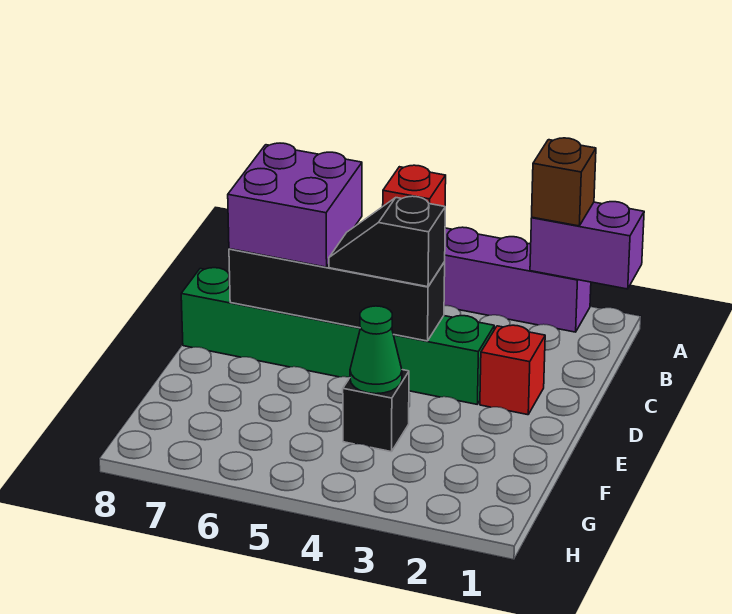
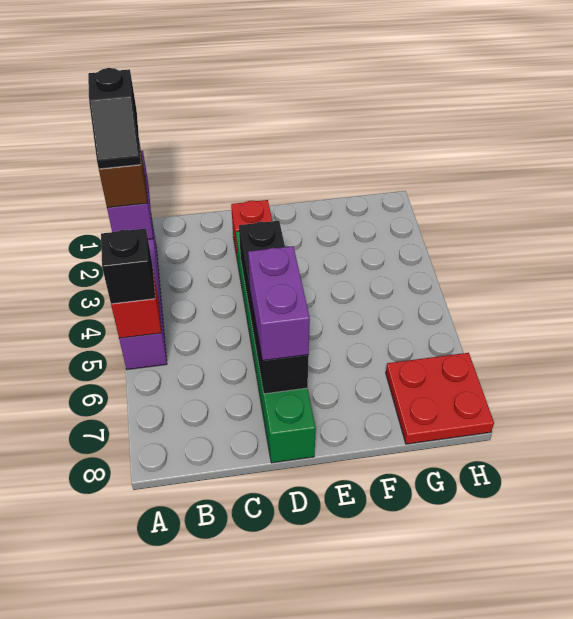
purple 2x2 brick [228,143,362,267] -> purple 1x2 brick [248,246,310,361]
black 1x2 slope [329,196,445,287] -> black 1x2 slope moved to [88,68,141,169]
black 1x1 brick [343,370,409,452] -> black 1x1 brick moved to [101,229,155,304]
green 1x1 cone [350,306,402,394] -> none
none -> red 2x2 plate [386,353,494,444]

